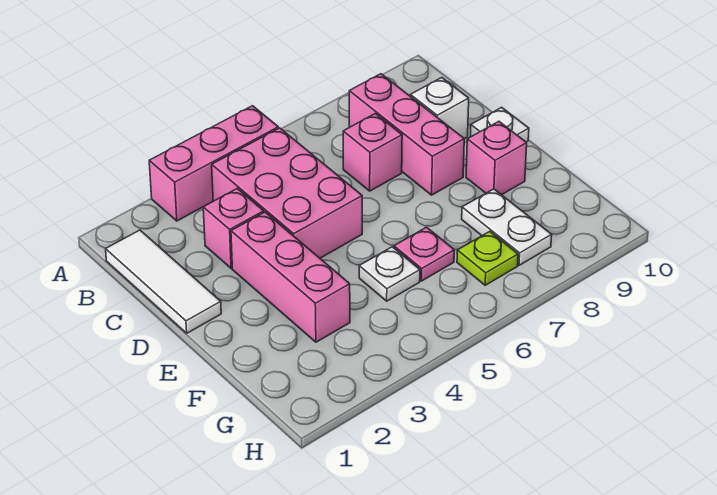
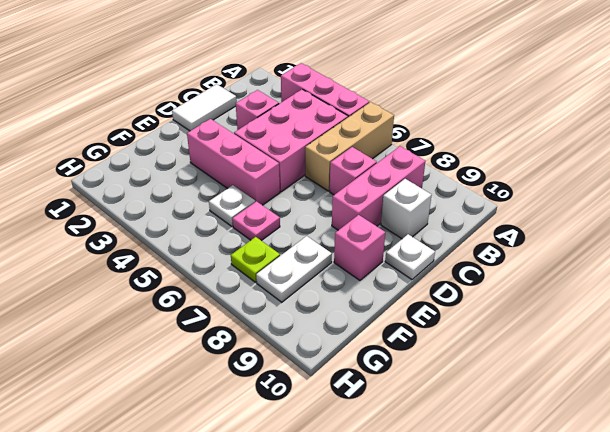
none -> tan 1x3 brick [305,102,394,191]
white 1x3 tile [106,230,221,333] -> white 1x2 tile [172,84,237,131]
pink 1x3 brick [231,212,350,342] -> pink 1x3 brick turned to [187,119,280,205]

